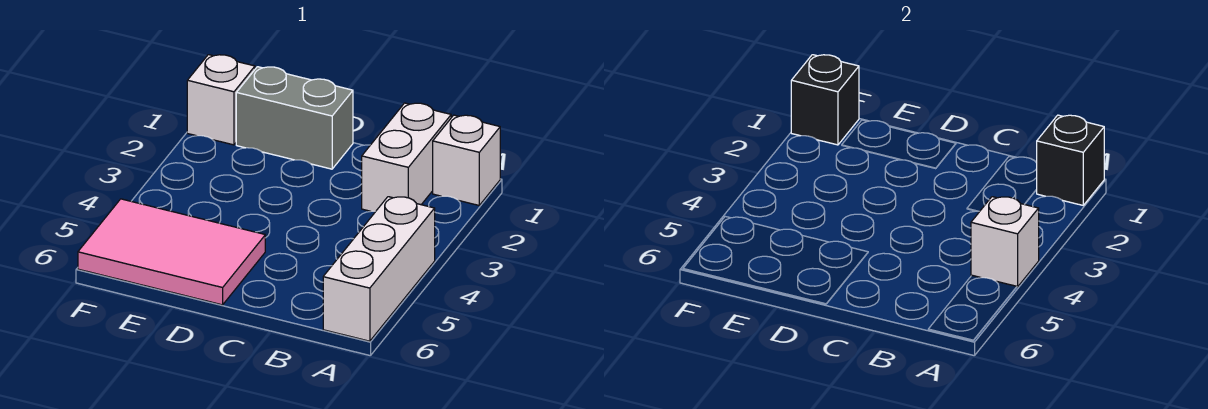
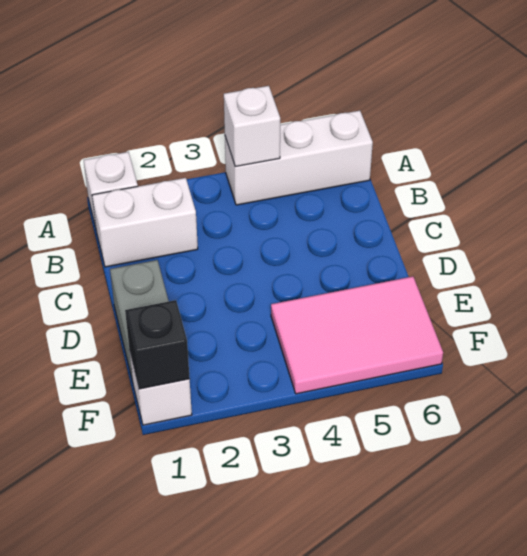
black 1x1 brick [1036,115,1104,205] -> none
pink 2x3 tile [78,199,265,305] -> pink 2x3 tile turned to [271,276,443,394]

